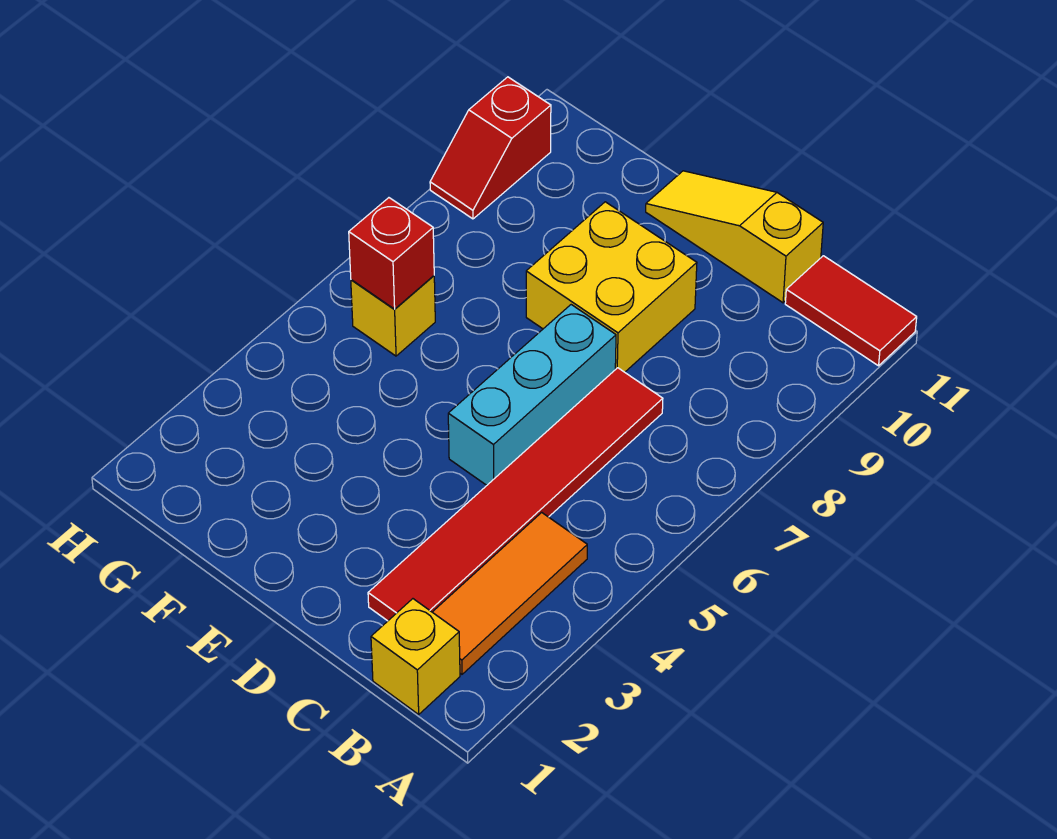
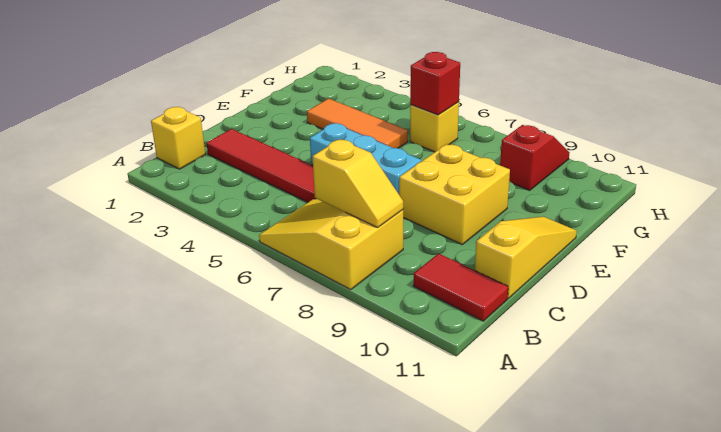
none -> yellow 2x3 slope [259,199,403,290]
red 1x2 tile [785,256,917,366] -> red 1x2 tile turned to [413,254,508,321]
orange 1x3 tile [433,512,587,674] -> orange 1x3 tile moved to [307,98,408,148]
none -> yellow 1x2 slope [312,139,403,227]
red 1x2 slope [430,77,551,219] -> red 1x2 slope turned to [500,125,570,190]

